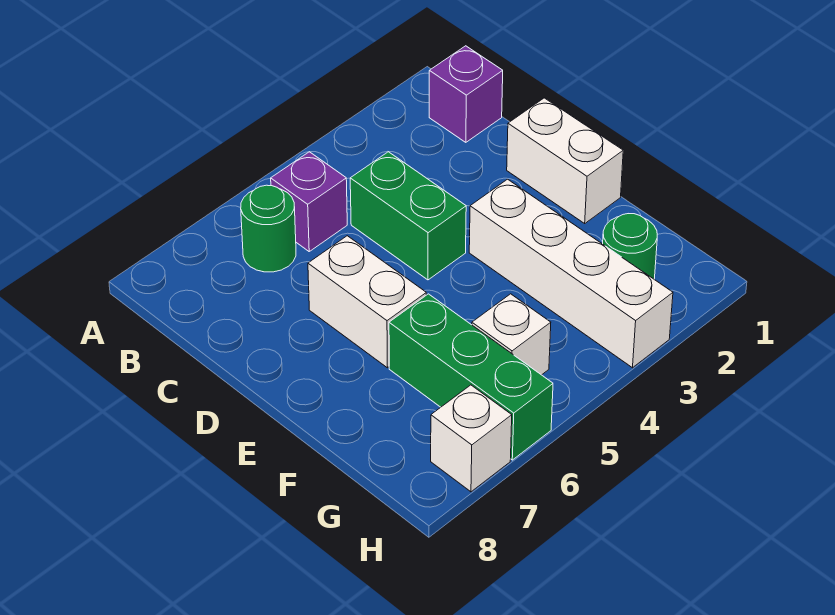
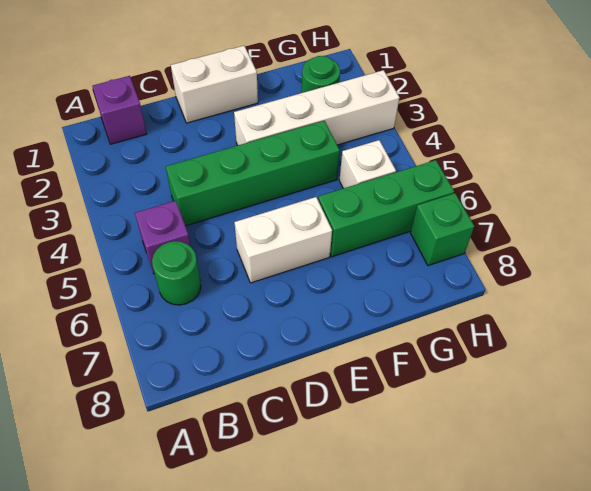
green 1x2 brick [350,152,466,280] -> green 1x4 brick [166,121,340,226]
white 1x1 brick [431,385,512,492] -> green 1x1 brick [411,193,474,266]

